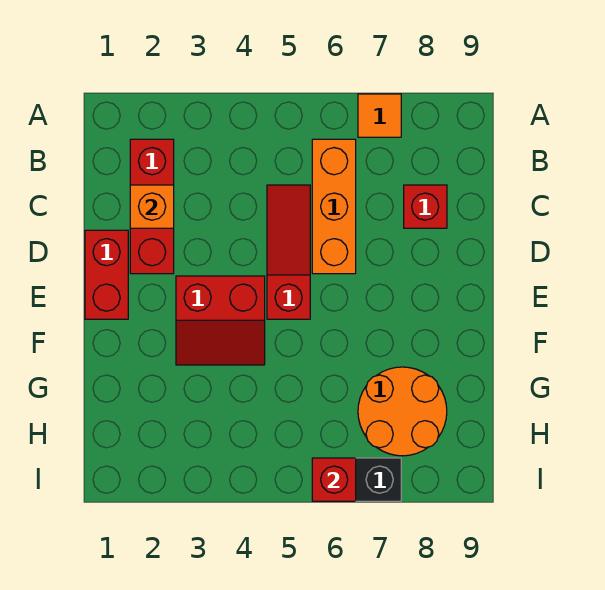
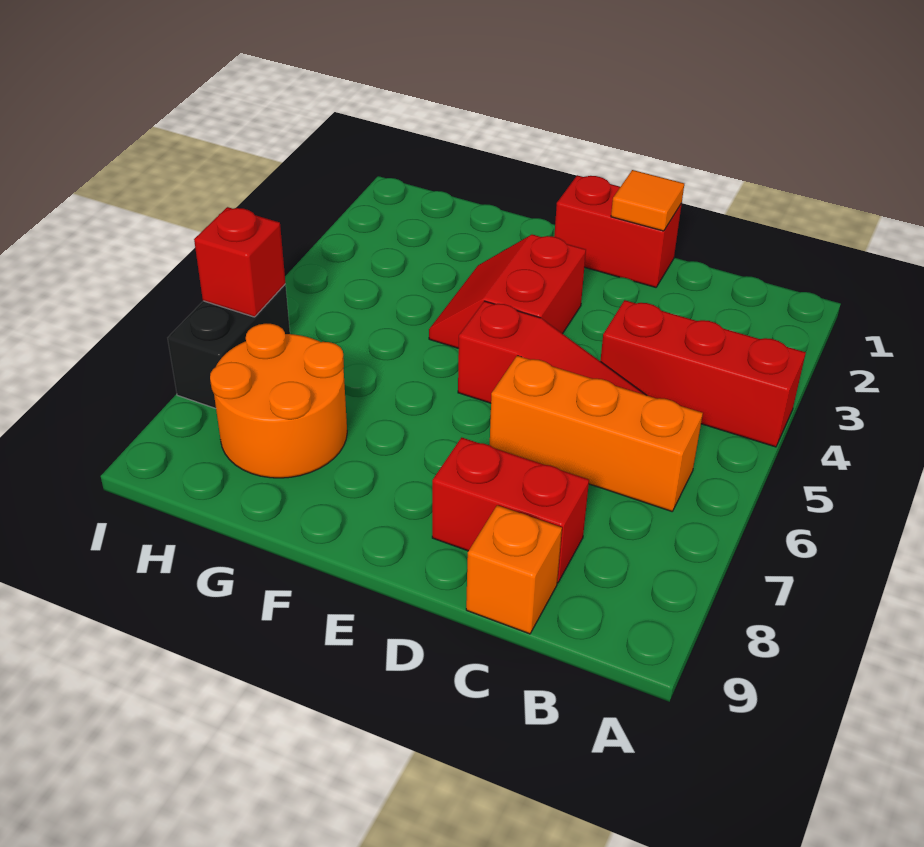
orange 1x1 tile [358,94,401,137] -> orange 1x1 tile moved to [611,170,684,231]
red 1x3 brick [130,139,174,274] -> red 1x3 brick moved to [600,300,806,447]
orange 1x1 brick [130,185,174,228] -> orange 1x1 brick moved to [466,505,562,634]
red 1x1 brick [404,185,447,228] -> red 1x2 brick [432,437,589,583]

